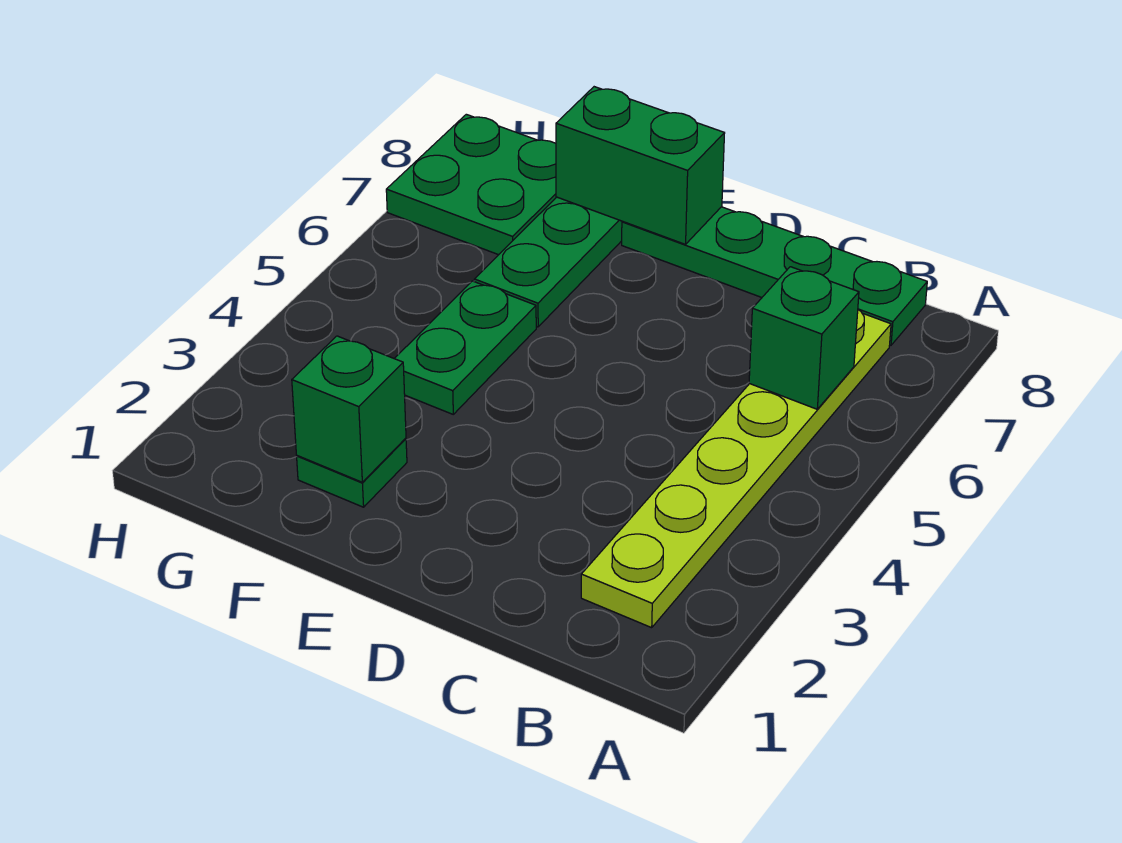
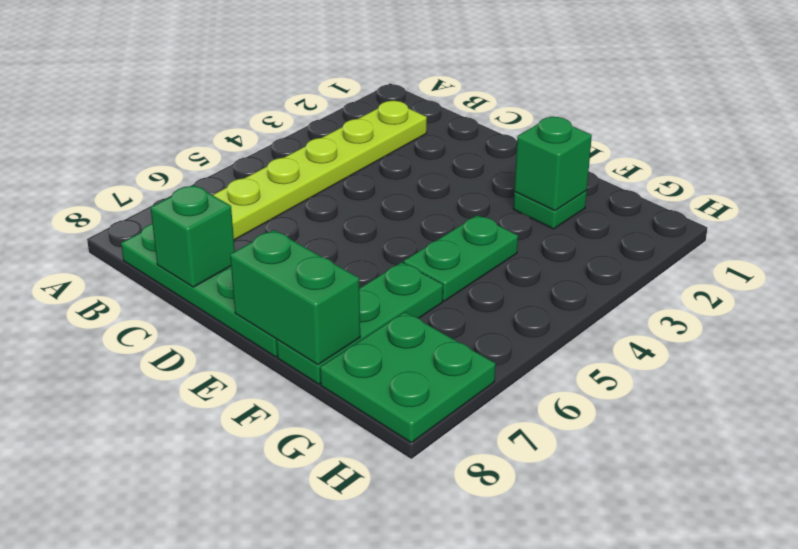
green 1x1 brick [749,267,859,409] -> green 1x1 brick moved to [151,185,235,287]

